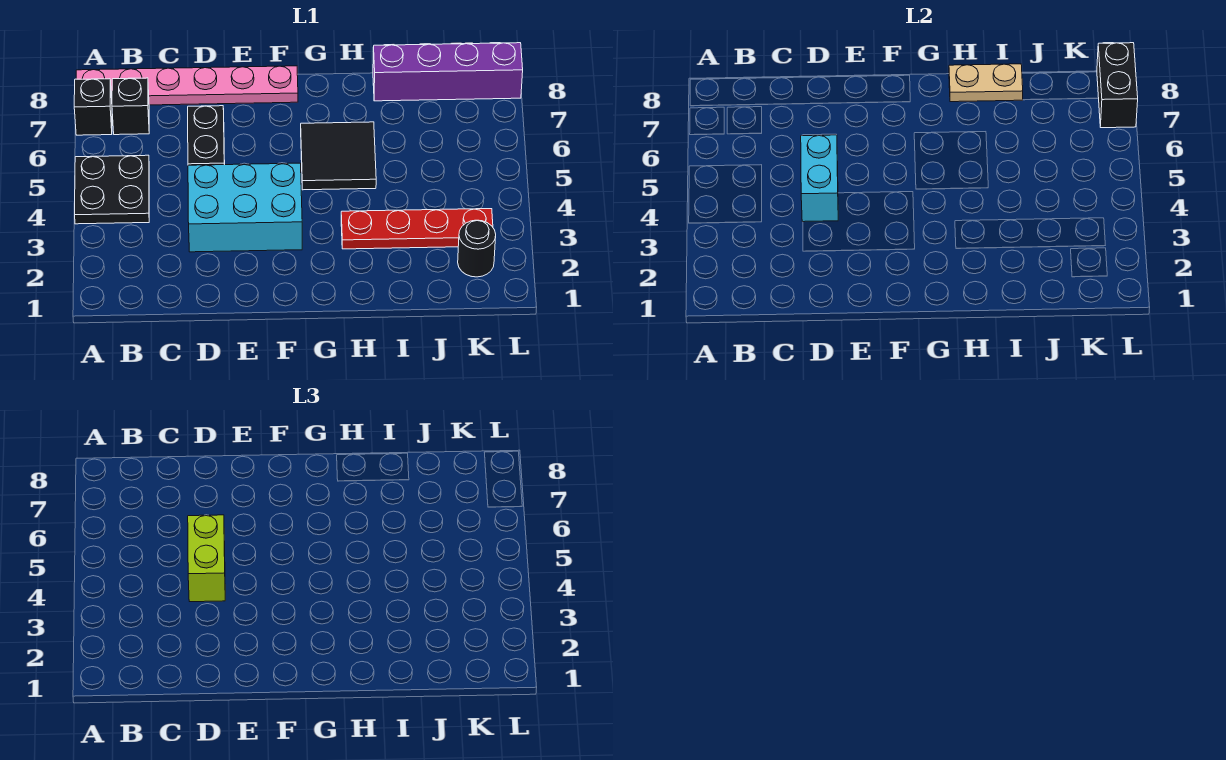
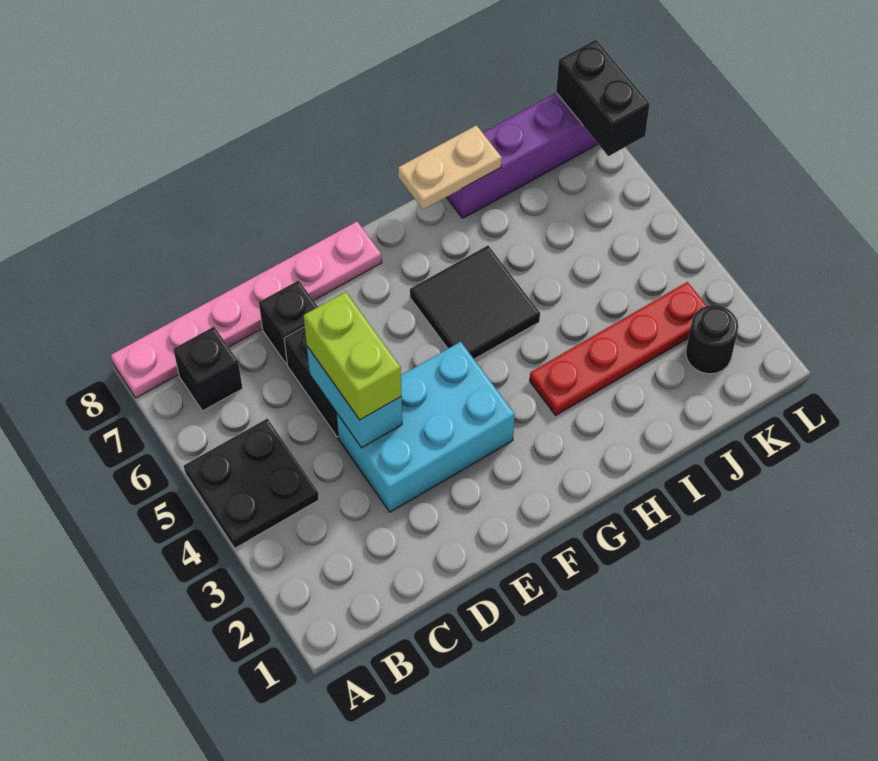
black 1x1 brick [74,79,112,135] -> black 1x1 brick moved to [259,280,318,364]

